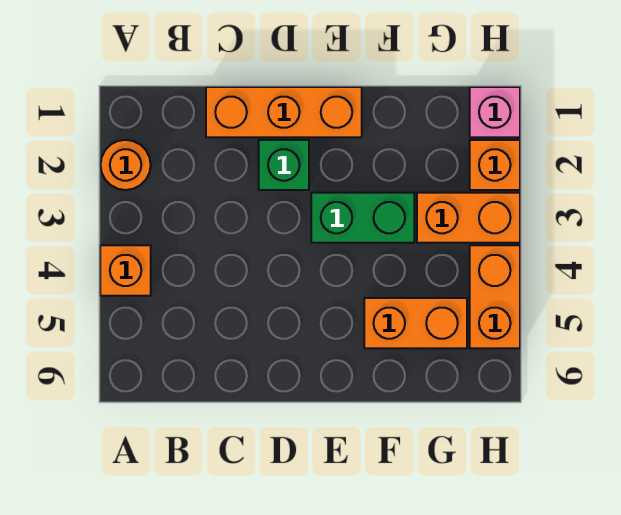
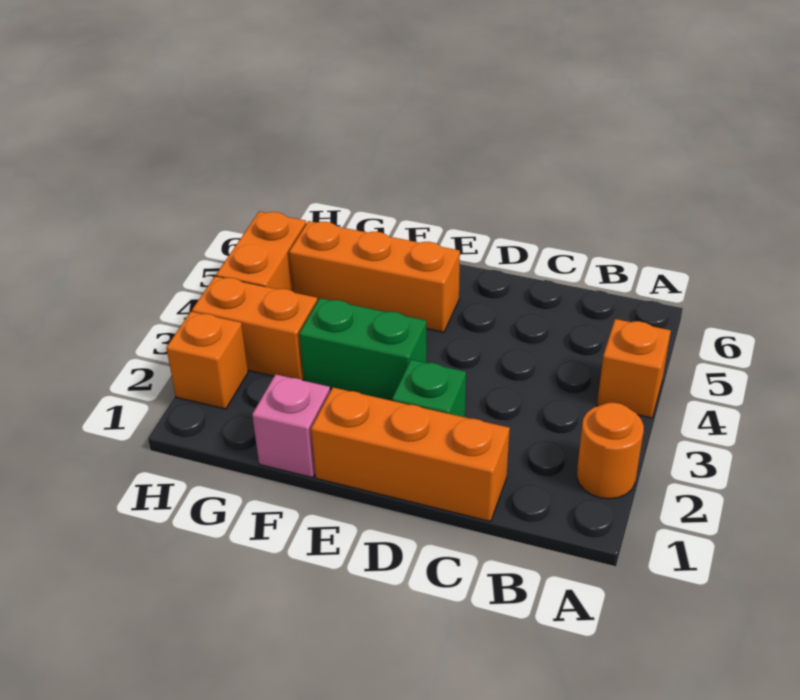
orange 1x2 brick [364,298,467,348] -> orange 1x3 brick [289,221,460,332]
pink 1x1 brick [470,87,520,137] -> pink 1x1 brick moved to [252,374,330,478]

